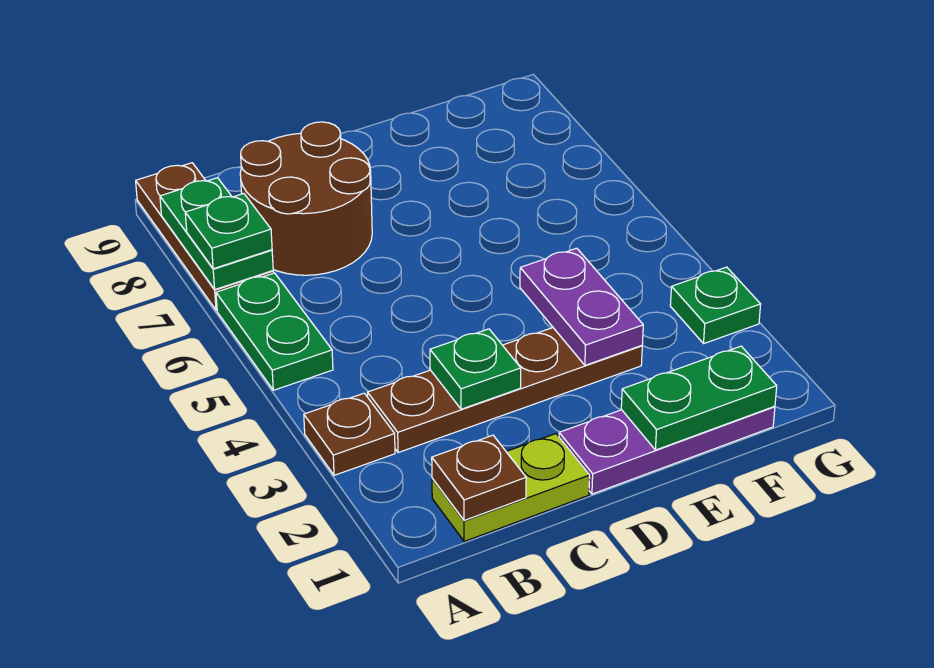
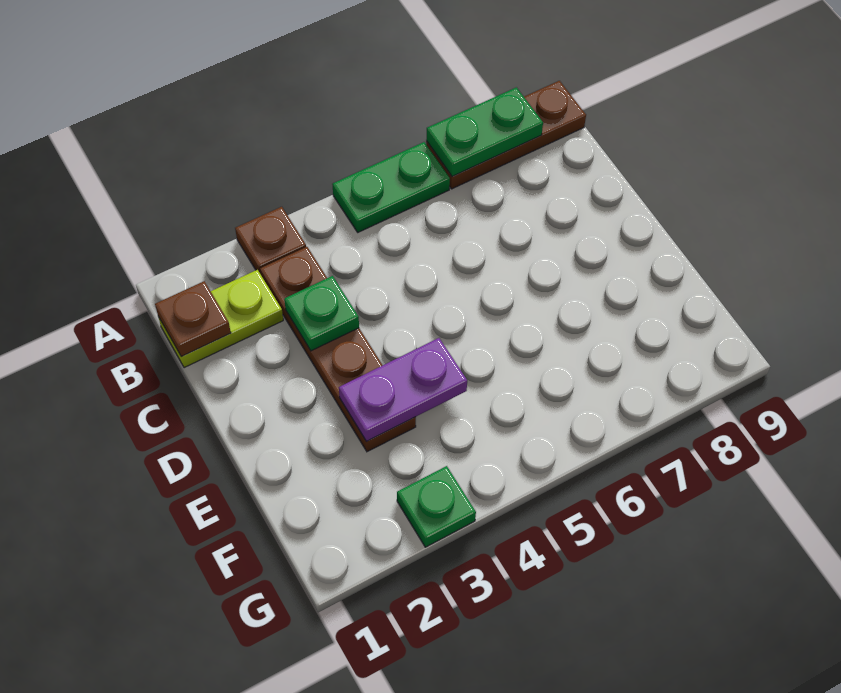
green 1x1 plate [185,194,272,269] -> none
lime 1x2 plate [432,434,590,541] -> lime 1x2 plate turned to [158,270,283,368]
brown 2x2 round brick [240,122,372,275] -> none
purple 1x3 plate [559,406,775,494] -> none
green 1x2 plate [621,346,777,450] -> none

